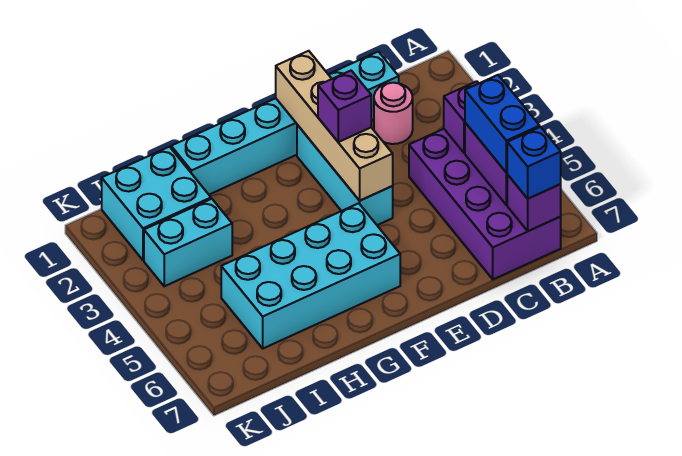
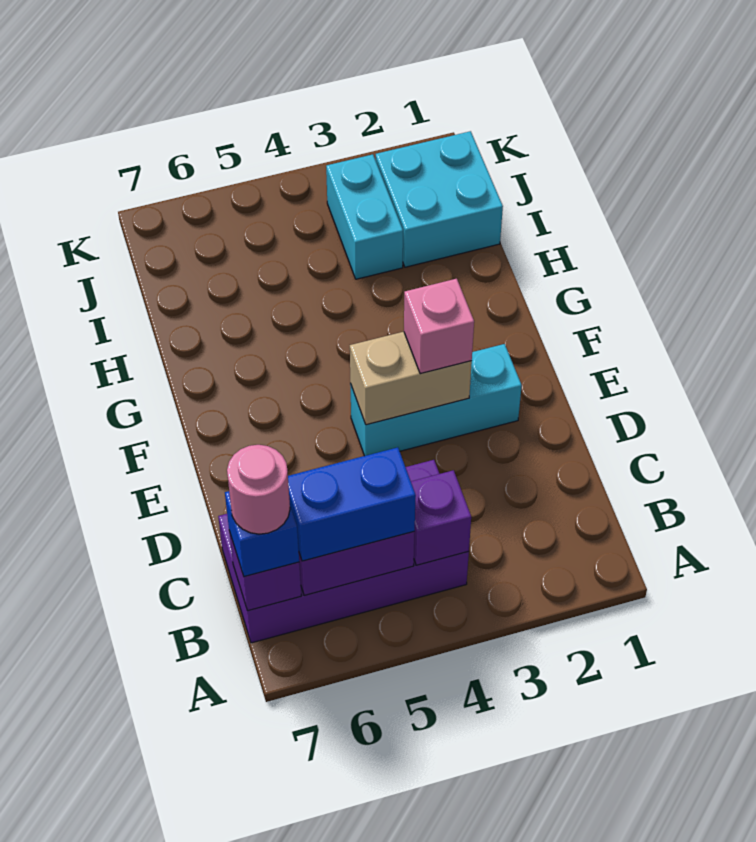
cyan 1x6 brick [171,52,399,195] -> none
pink 1x1 round brick [374,83,413,144] -> pink 1x1 round brick moved to [227,445,290,534]
tan 1x4 brick [276,51,393,201] -> tan 1x2 brick [350,332,472,425]
purple 1x1 brick [318,71,371,142] -> pink 1x1 brick [404,279,474,374]
cyan 2x4 brick [221,203,400,348] -> none

